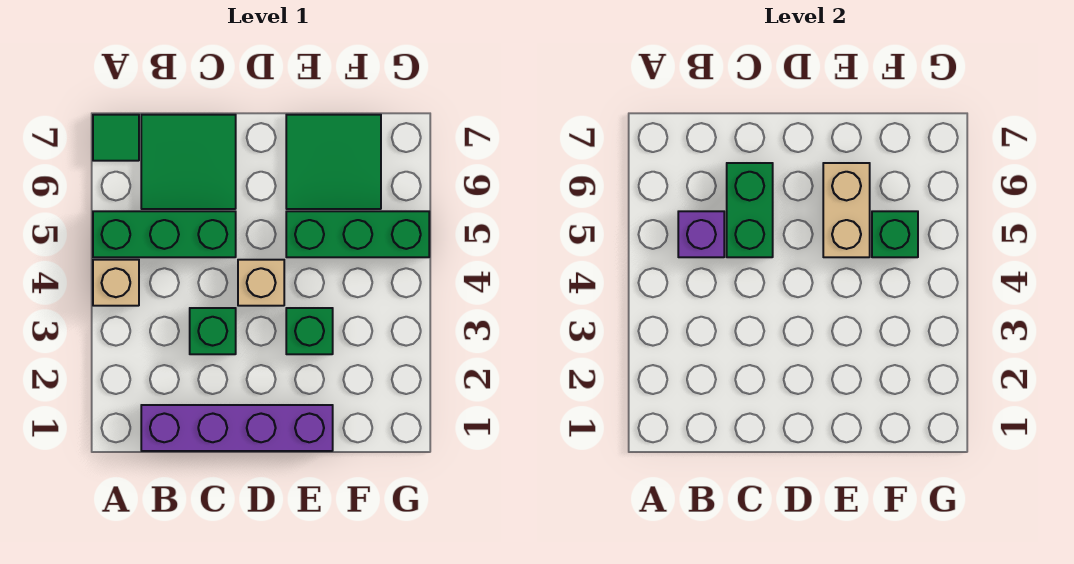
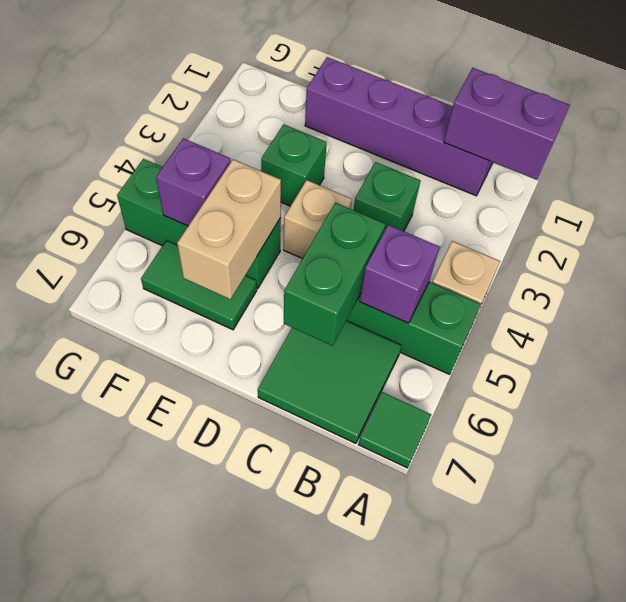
none -> purple 1x2 brick [444,68,570,180]
green 2x2 tile [286,115,381,209] -> green 1x2 tile [141,241,257,330]
green 1x1 brick [872,211,918,257] -> purple 1x1 brick [156,139,231,226]

